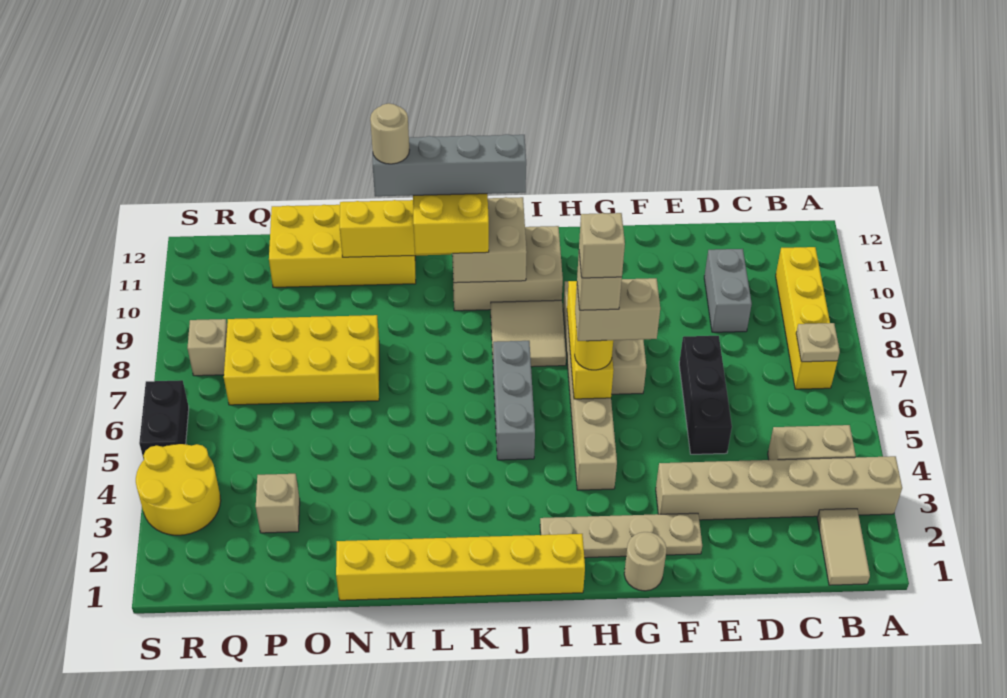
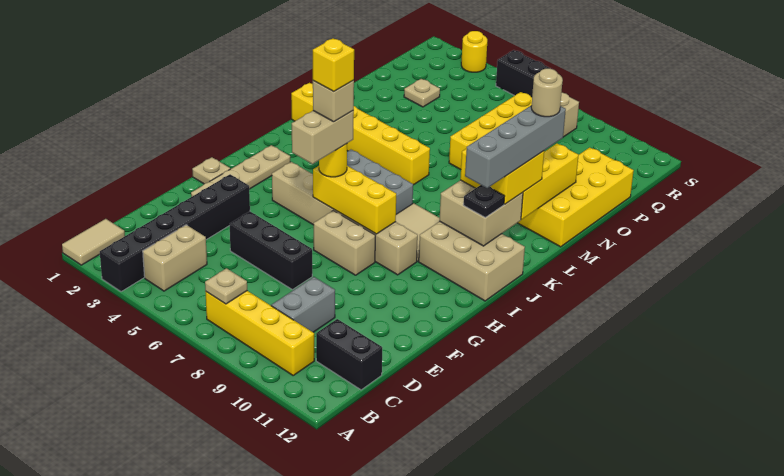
tan 1x6 brick [656,456,902,520] -> black 1x6 brick [100,174,250,292]
tan 1x2 tile [817,509,870,585] -> tan 1x2 tile turned to [62,219,125,265]
none -> black 1x2 brick [316,319,382,390]
grey 1x2 brick [704,249,752,332] -> grey 1x2 brick turned to [271,277,335,332]
tan 1x1 round brick [624,532,667,591] -> tan 1x1 plate [192,157,230,184]
tan 1x1 brick [579,213,625,278] -> yellow 1x1 brick [313,38,354,92]
yellow 1x6 brick [336,534,585,600] -> yellow 1x6 brick turned to [291,83,430,185]
tan 2x3 brick [452,226,563,311] -> tan 2x3 brick turned to [419,221,525,301]
none -> black 1x1 plate [463,185,505,218]
tan 1x1 brick [256,474,300,533] -> tan 1x1 plate [404,79,440,107]
yellow 2x2 round brick [136,444,221,535] -> yellow 1x1 round brick [461,31,487,72]

